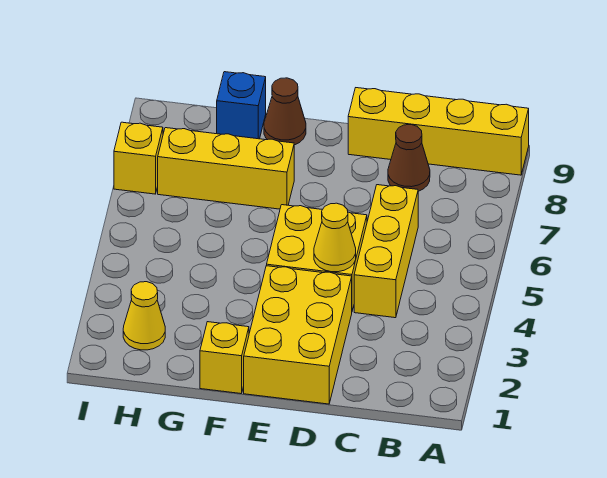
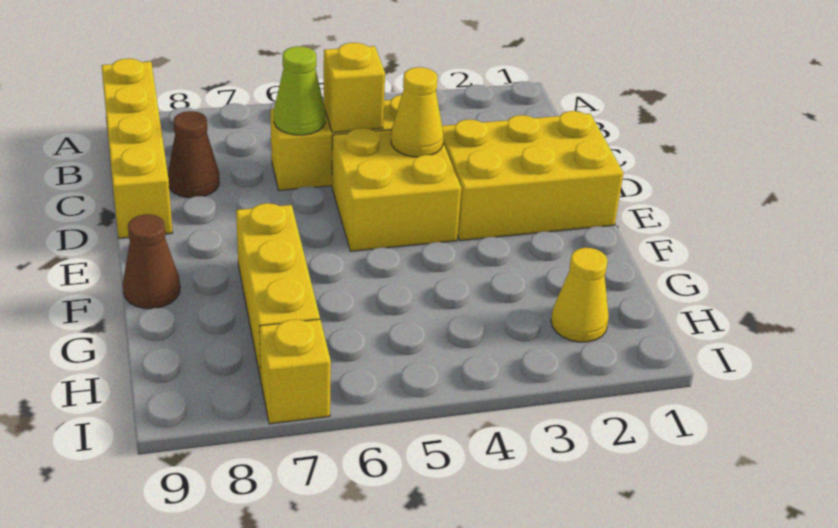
none -> lime 1x1 cone [274,46,325,135]
yellow 1x1 brick [200,322,249,394] -> yellow 1x1 brick moved to [324,43,385,133]
blue 1x1 brick [217,72,266,139] -> none

